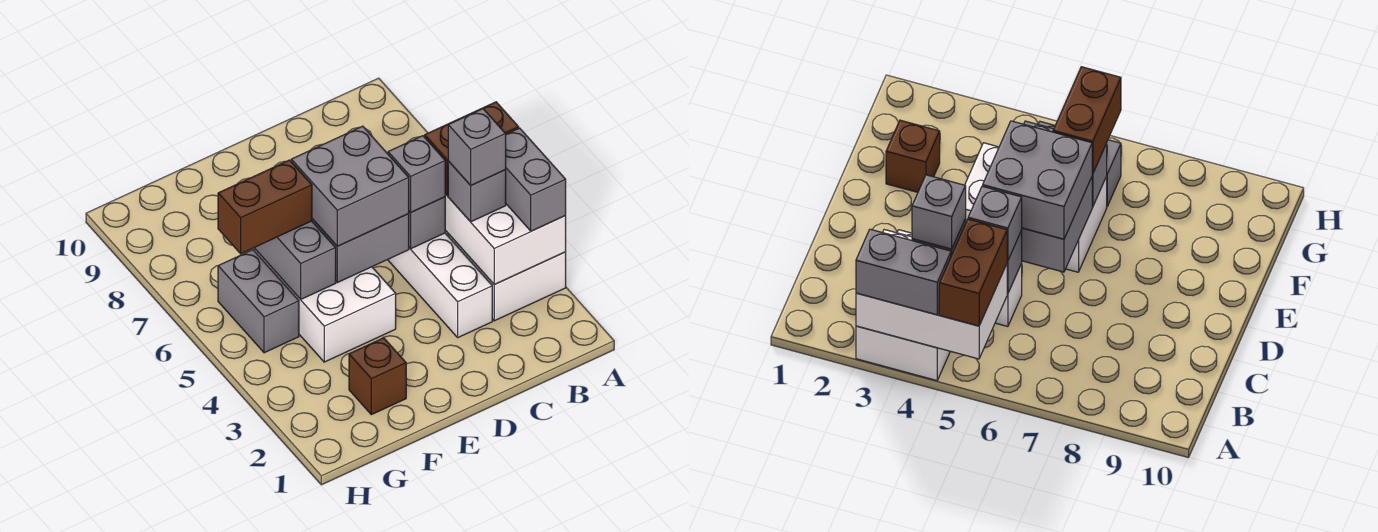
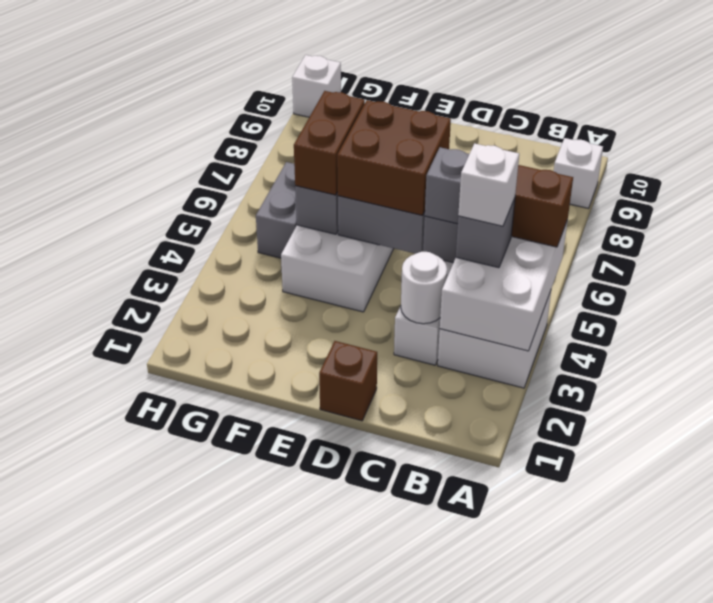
grey 1x2 brick [506,128,566,231] -> none
none -> white 1x1 brick [554,138,603,208]
grey 1x1 brick [448,109,506,185] -> white 1x1 brick [458,143,519,226]
none -> white 1x1 round brick [401,252,447,324]
grey 2x2 brick [291,126,409,246] -> brown 2x2 brick [337,100,451,215]
brown 1x1 brick [349,338,406,415] -> brown 1x1 brick moved to [319,341,377,421]
brown 1x2 brick [218,160,312,254] -> brown 1x2 brick turned to [294,91,365,195]
none -> white 1x1 brick [292,55,341,117]

